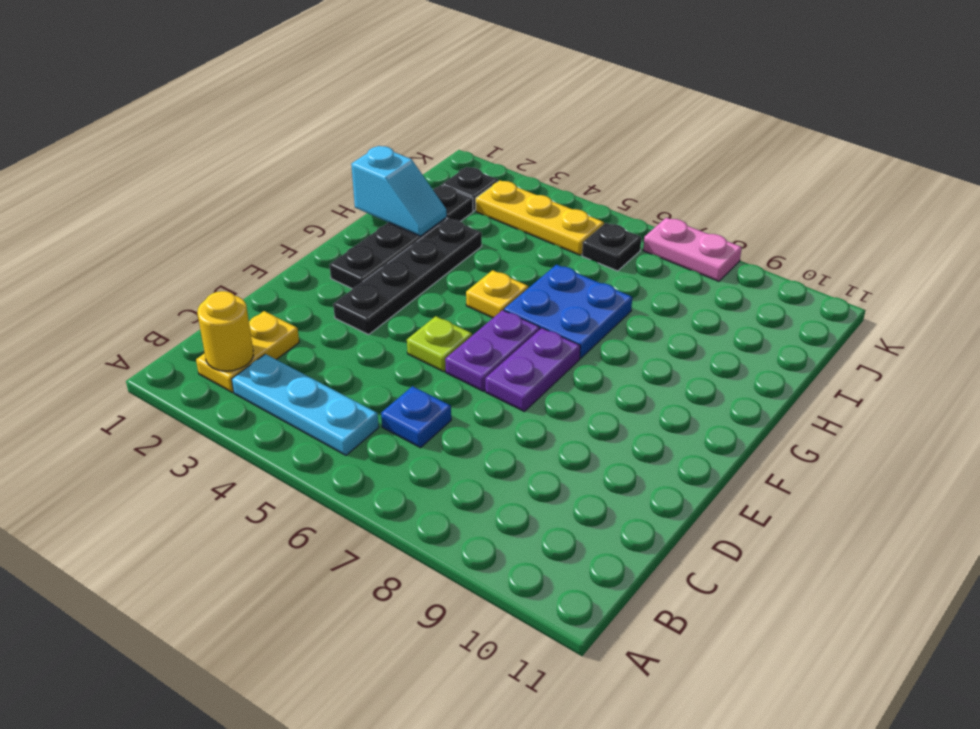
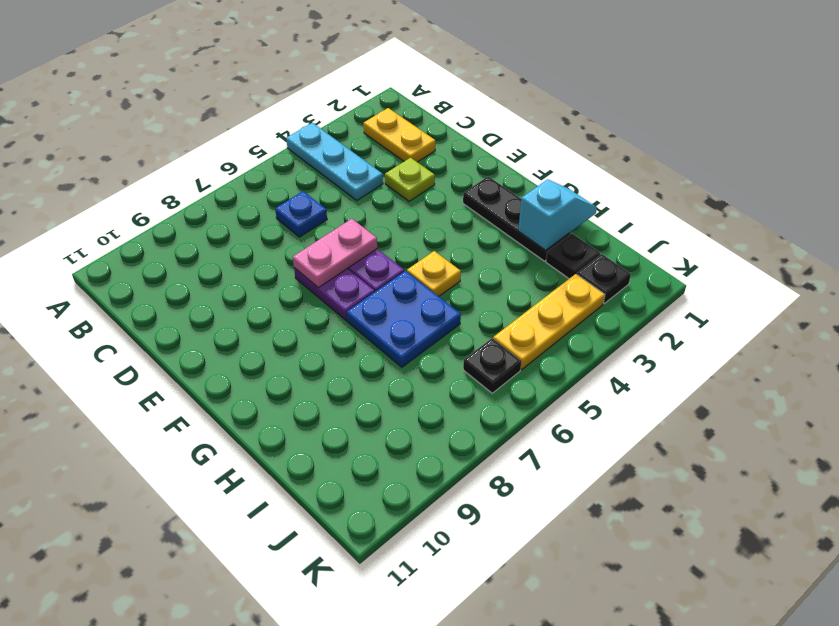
yellow 1x1 round brick [197,291,253,371] -> none
cyan 1x3 plate [232,354,379,455] -> cyan 1x3 plate turned to [286,123,383,200]
black 1x4 plate [333,218,482,335] -> none
lime 1x1 plate [407,316,472,372] -> lime 1x1 plate moved to [385,158,435,201]
cyan 1x2 slope [351,146,447,236] -> cyan 1x2 slope turned to [518,179,597,250]
pink 1x2 plate [643,218,742,281] -> pink 1x2 plate moved to [293,219,377,288]

